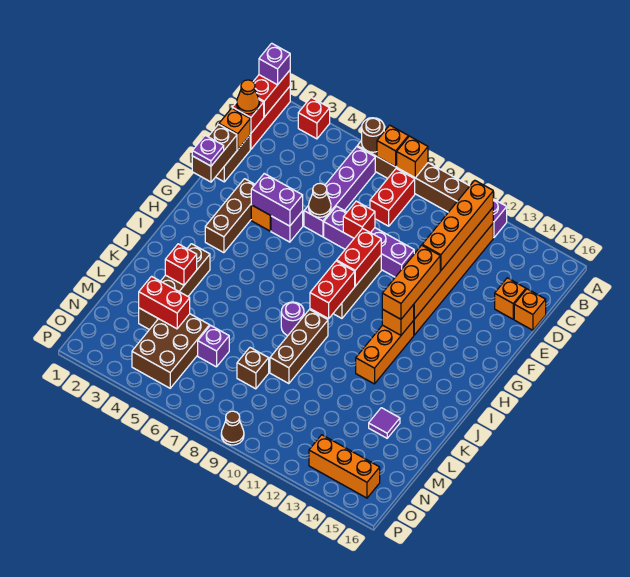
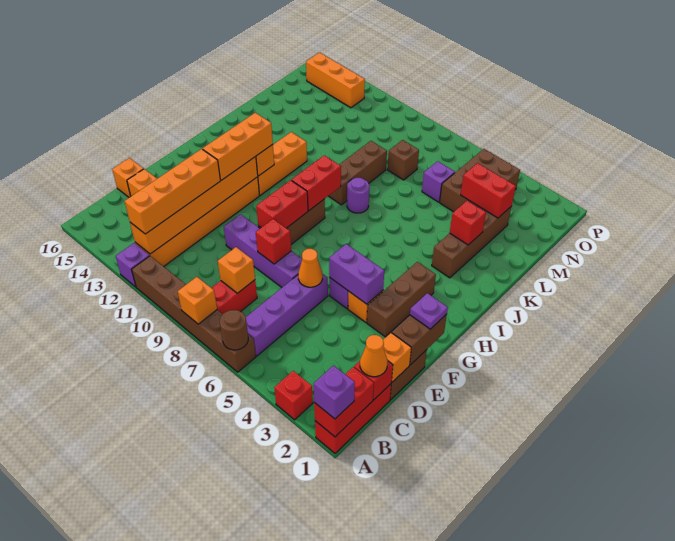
orange 1x1 brick [377,125,408,167] -> orange 1x1 brick moved to [218,247,255,293]
brown 1x1 cone [309,183,331,217] -> orange 1x1 cone [298,249,323,287]
purple 1x1 tile [369,408,400,438] -> none
brown 1x1 cone [221,411,244,445] -> none

